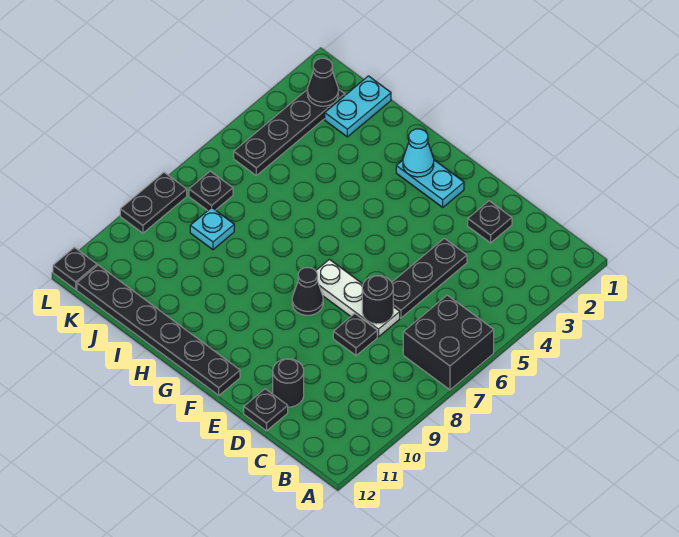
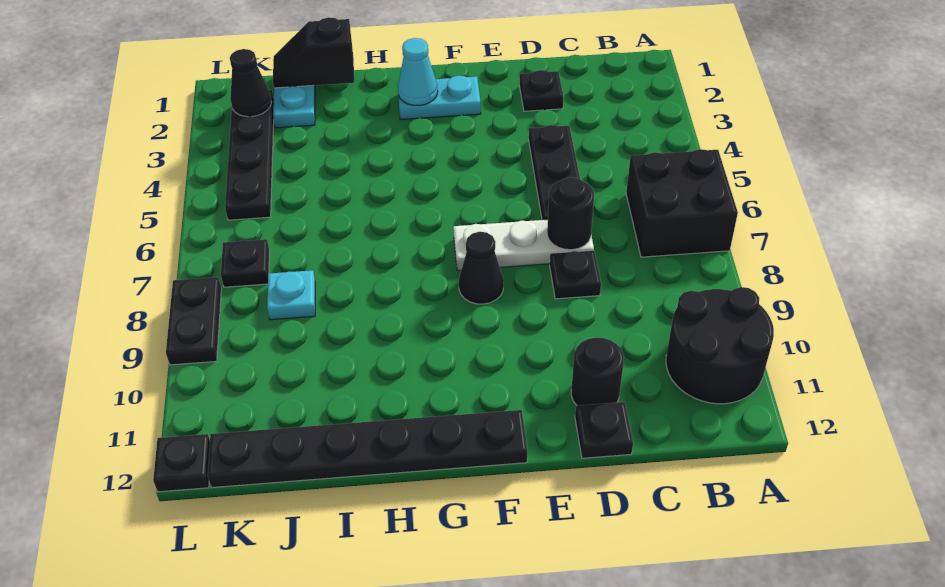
none -> black 2x2 round brick [666,287,774,404]
none -> black 1x2 slope [273,17,354,88]

